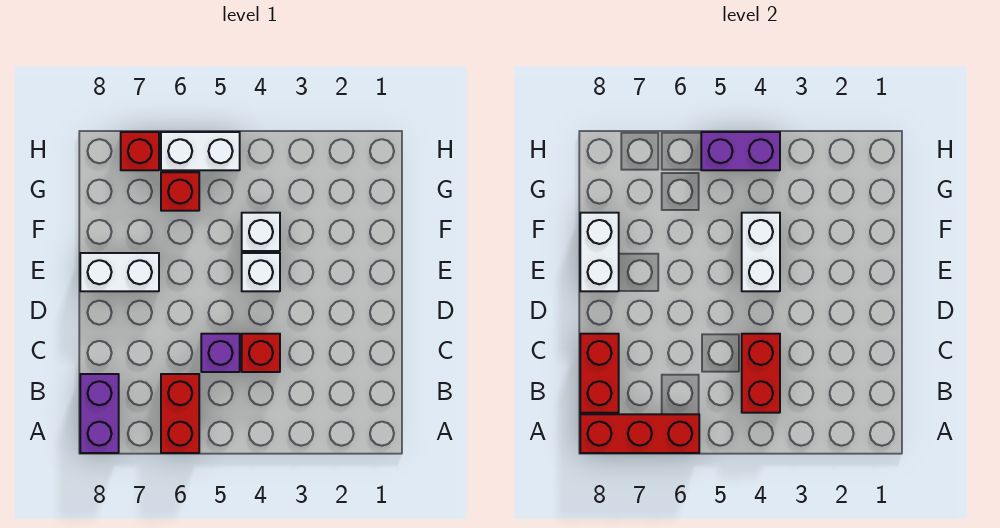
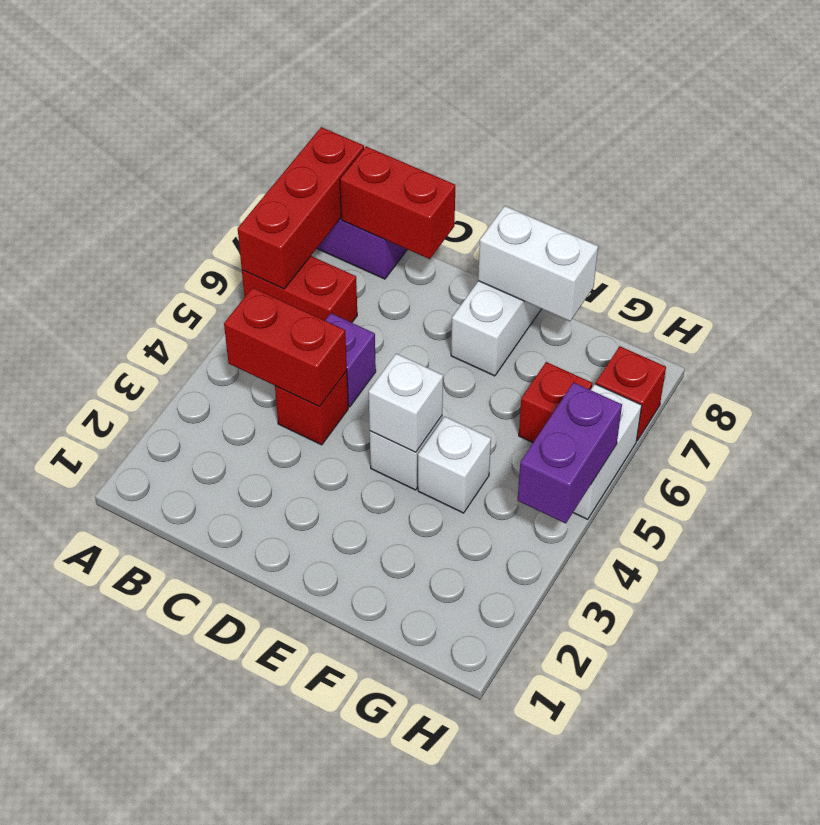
white 1x2 brick [742,213,780,291] -> white 1x1 brick [369,354,443,452]

